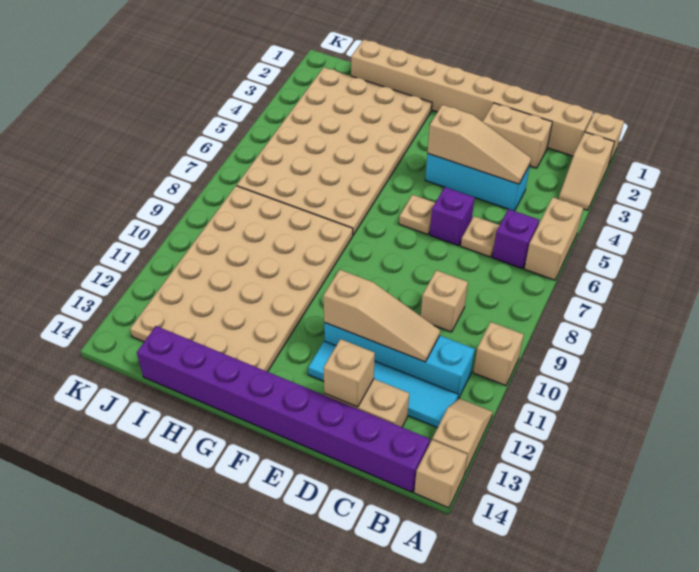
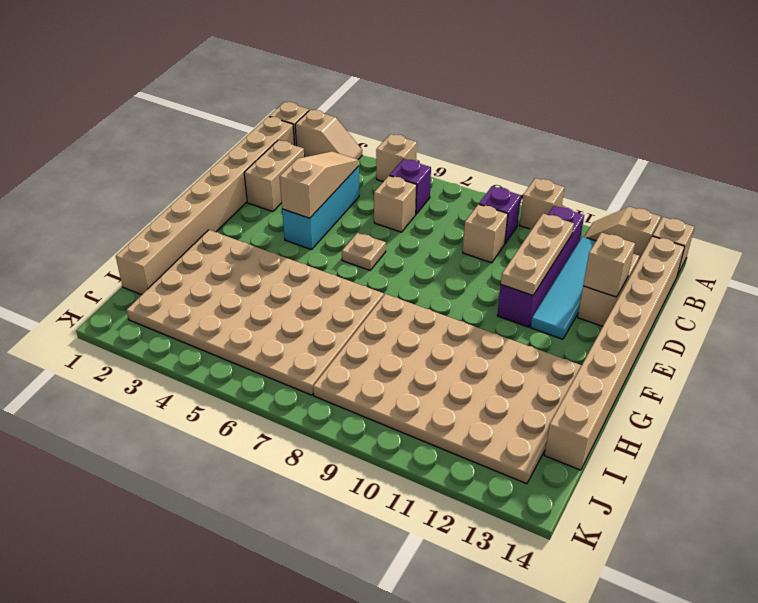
tan 1x2 brick [524,197,583,280] -> tan 1x1 brick [376,134,417,182]
cyan 1x4 brick [324,323,475,400] -> purple 1x4 brick [497,206,584,327]
purple 1x8 brick [137,326,430,492] -> tan 1x8 brick [544,236,685,470]
tan 1x1 plate [461,216,500,257] -> tan 1x1 brick [374,176,417,232]
tan 1x3 slope [323,270,440,362] -> tan 1x3 plate [501,214,574,295]
purple 1x1 brick [430,187,474,246] -> purple 1x1 brick moved to [479,186,521,243]

